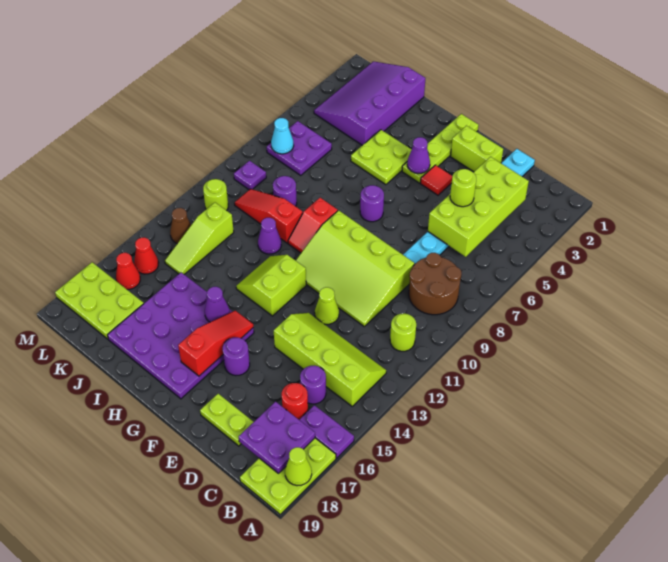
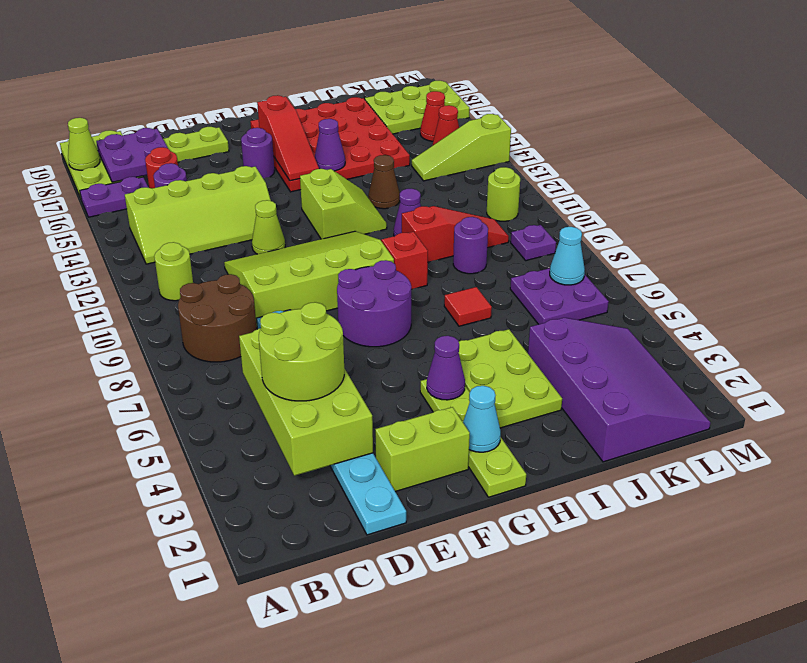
lime 1x1 round brick [450,169,476,207] -> lime 2x2 round brick [259,302,344,401]
red 1x1 tile [420,165,452,195] -> red 1x1 tile moved to [444,287,492,326]
none -> cyan 1x1 cone [463,386,501,452]
purple 1x1 round brick [360,185,384,222] -> purple 2x2 round brick [337,260,411,347]
purple 4x4 plate [107,272,254,399] -> red 4x4 plate [250,97,410,192]
lime 2x2 plate [351,130,412,185] -> lime 2x3 plate [459,329,562,428]
lime 1x3 slope [165,203,234,274] -> lime 1x3 slope turned to [412,114,511,181]
brown 1x1 cone [170,208,191,243] -> brown 1x1 cone moved to [368,155,400,209]

